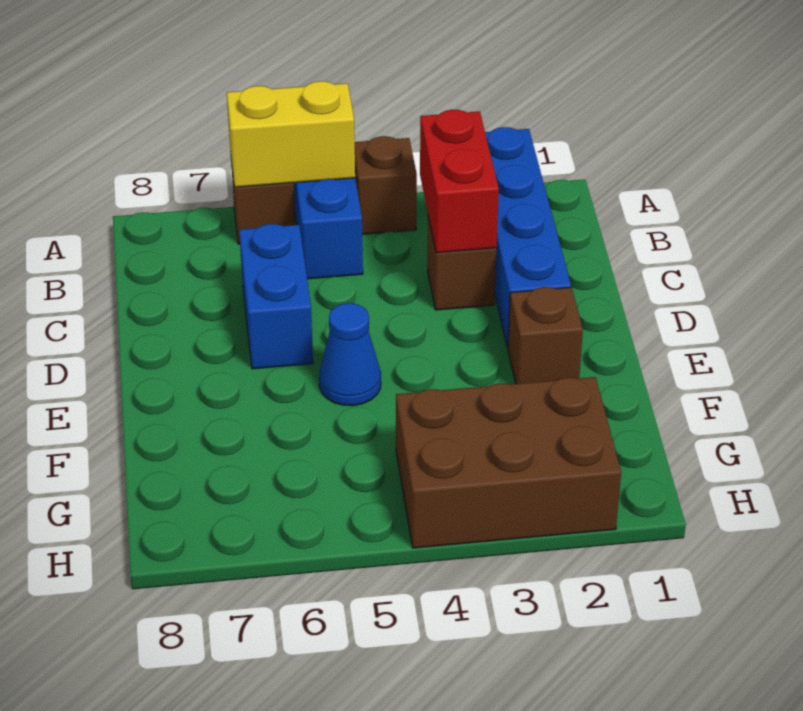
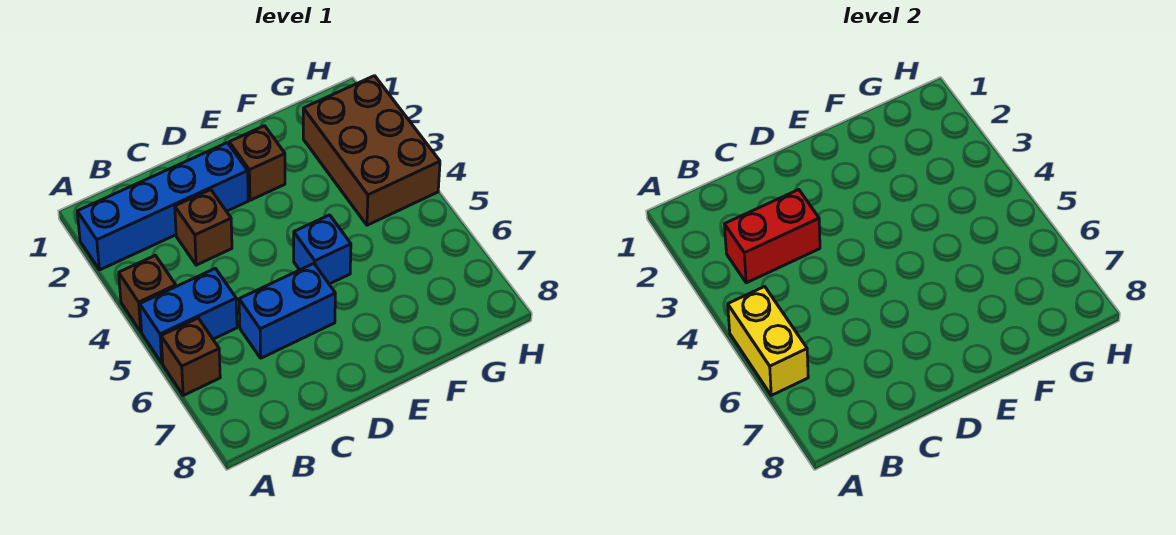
blue 1x1 cone [319,303,381,406] -> blue 1x1 brick [294,215,351,284]

